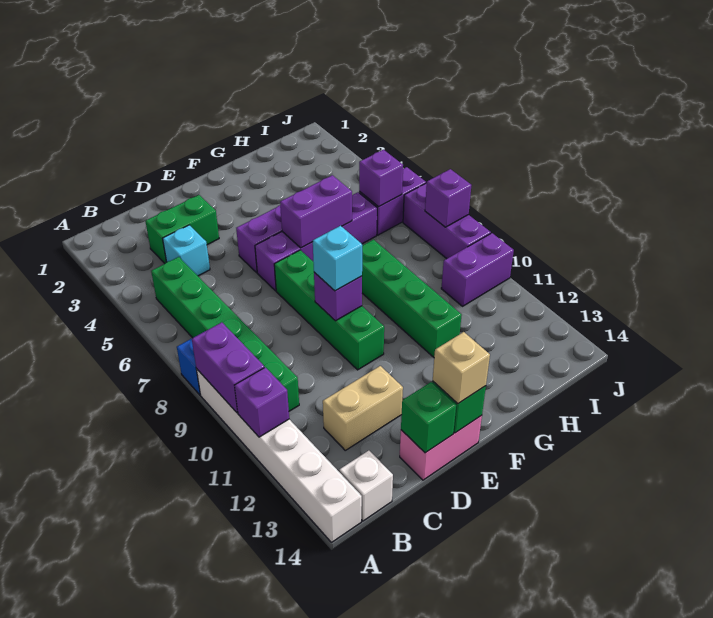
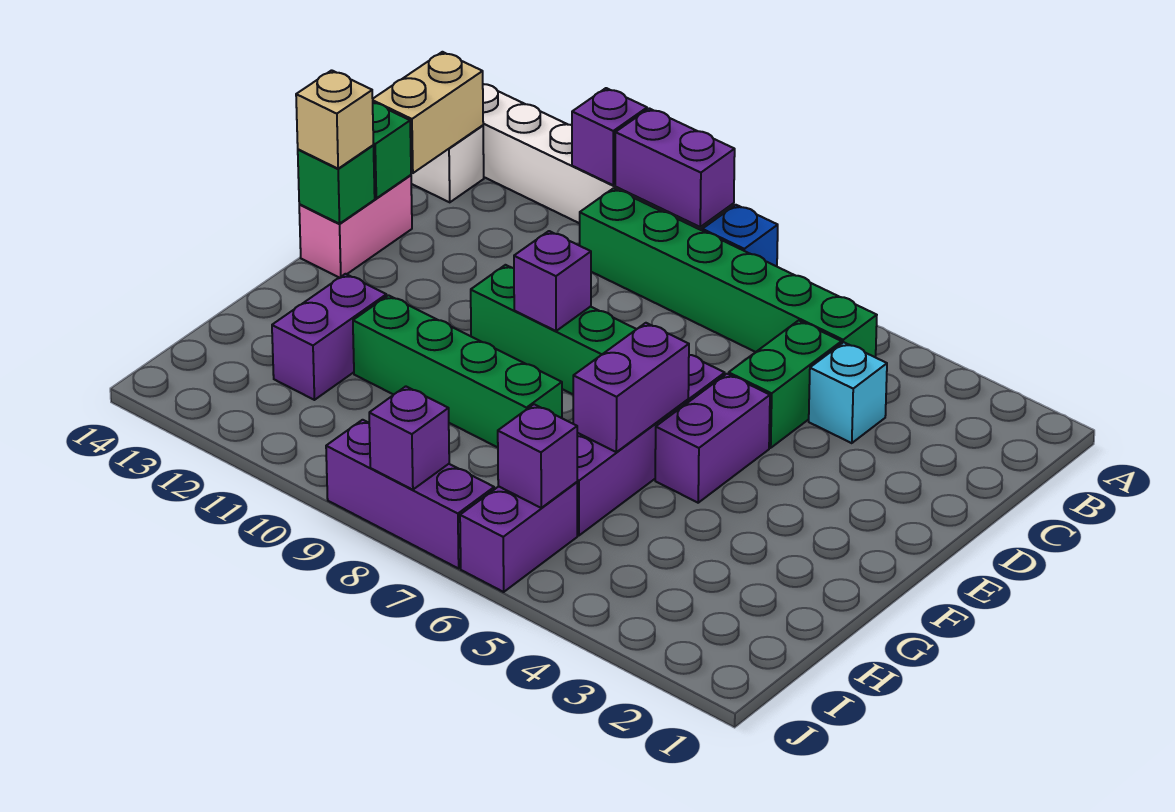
green 1x2 brick [145,195,219,263] -> green 1x2 brick moved to [729,320,842,448]
tan 1x2 brick [323,366,403,450] -> tan 1x2 brick moved to [373,52,483,173]
cyan 1x1 brick [313,226,362,291] -> none
purple 1x2 brick [441,233,514,306] -> purple 1x2 brick moved to [272,274,386,400]

